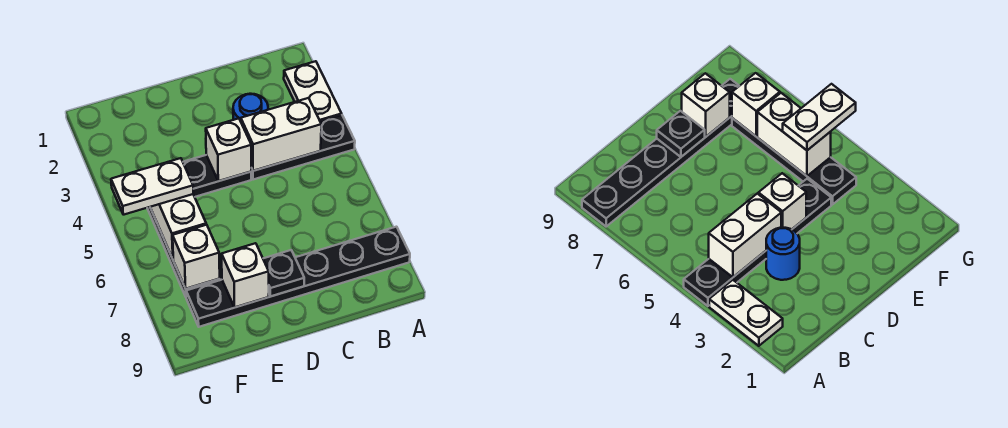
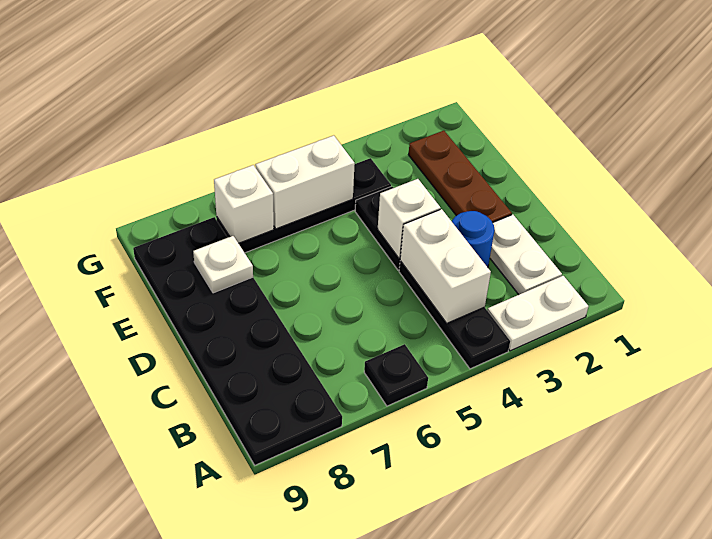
black 1x6 plate [186,227,410,327] -> black 2x6 plate [133,217,342,465]
none -> brown 1x3 plate [408,131,512,223]
black 1x1 plate [263,250,304,297] -> black 1x1 plate moved to [364,344,428,406]
white 1x1 brick [222,243,269,307] -> white 1x1 plate [193,236,253,293]
white 1x2 plate [111,158,193,215] -> white 1x2 plate moved to [490,215,562,295]

